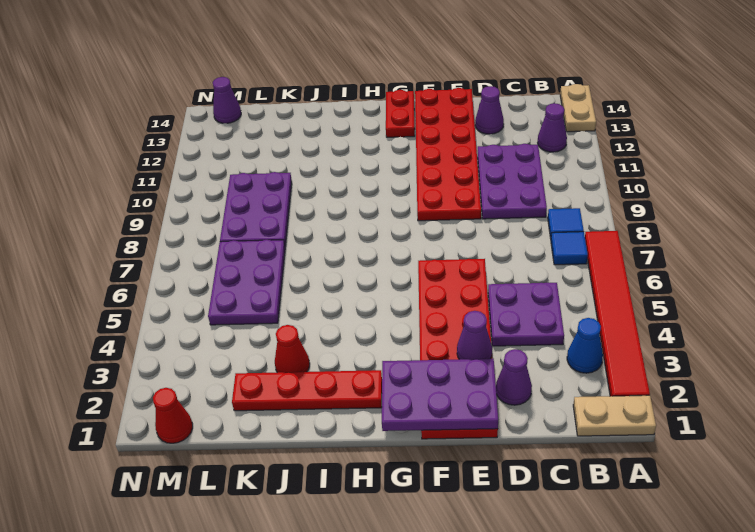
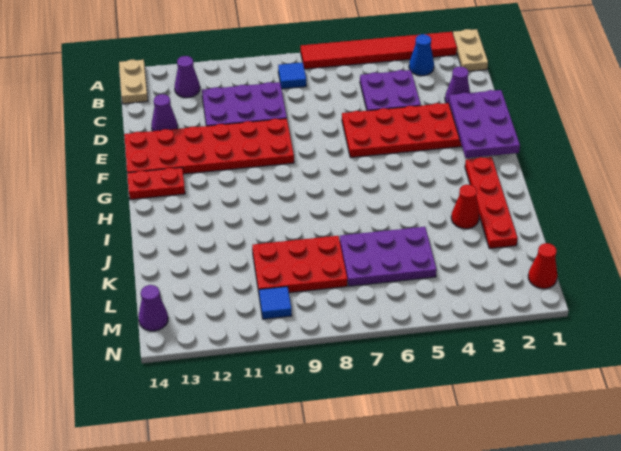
tan 1x2 plate [560,84,596,132] -> tan 1x2 plate turned to [119,60,148,104]
blue 1x1 tile [551,232,588,265] -> blue 1x1 tile moved to [259,287,292,319]
purple 1x1 cone [457,311,492,359] -> none
purple 2x3 plate [220,172,292,246] -> red 2x3 plate [252,236,348,293]

